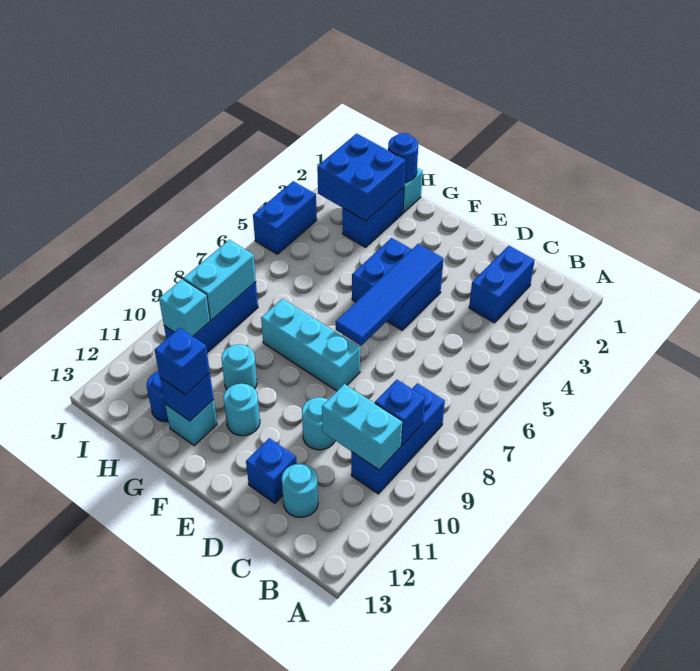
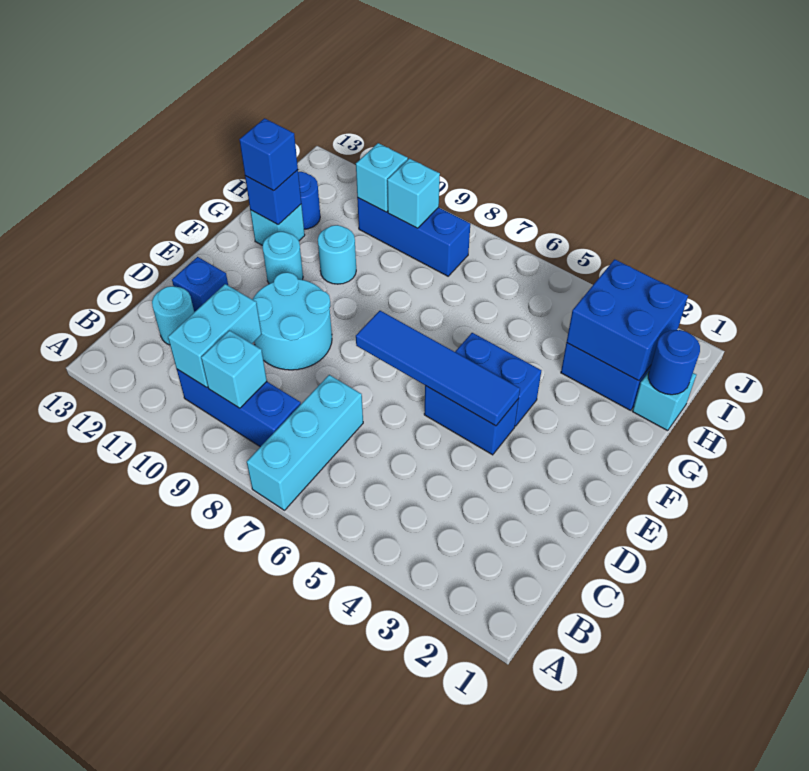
blue 1x1 brick [375,380,425,445] -> cyan 1x1 brick [201,330,267,408]
blue 1x2 brick [469,246,535,323] -> none
cyan 1x1 round brick [302,397,335,450] -> cyan 2x2 round brick [252,272,332,370]
cyan 1x3 brick [261,299,360,391] -> cyan 1x3 brick moved to [247,375,363,510]
cyan 1x2 brick [184,240,256,320] -> cyan 1x1 brick [387,158,440,228]
blue 1x2 brick [253,181,317,254] -> none

